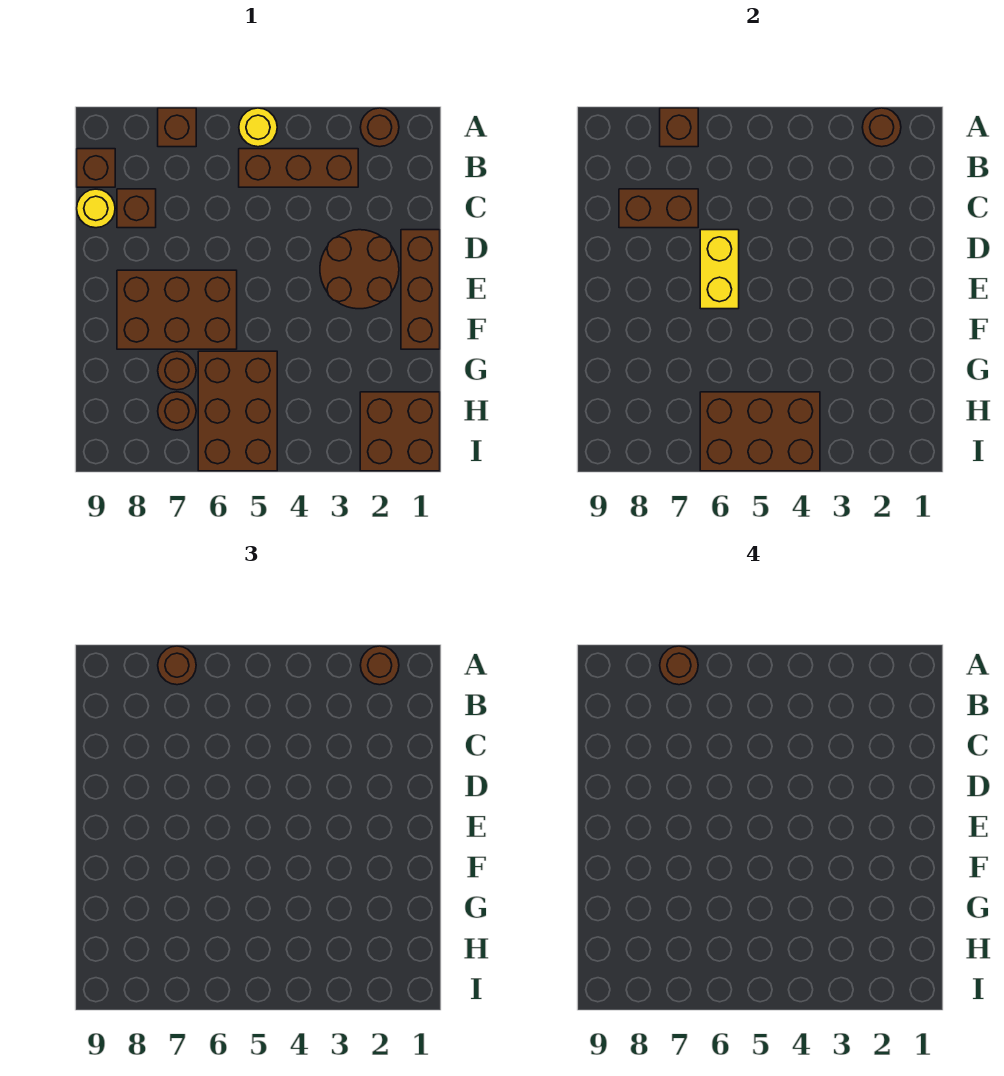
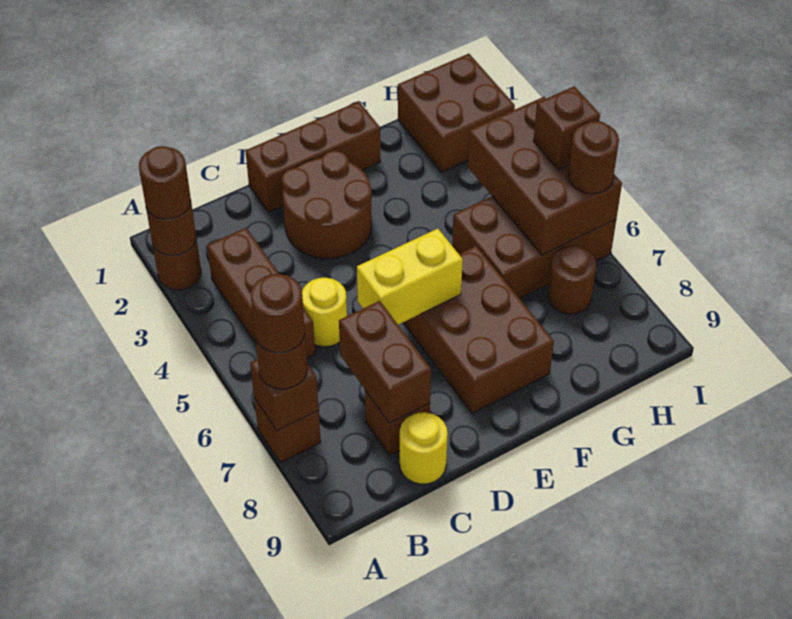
yellow 1x1 round brick [239,108,277,147] -> yellow 1x1 round brick moved to [302,278,347,347]
brown 1x1 brick [77,149,115,187] -> brown 1x1 brick moved to [534,86,600,169]
brown 1x1 round brick [158,351,196,390] -> brown 1x1 round brick moved to [568,121,619,194]

